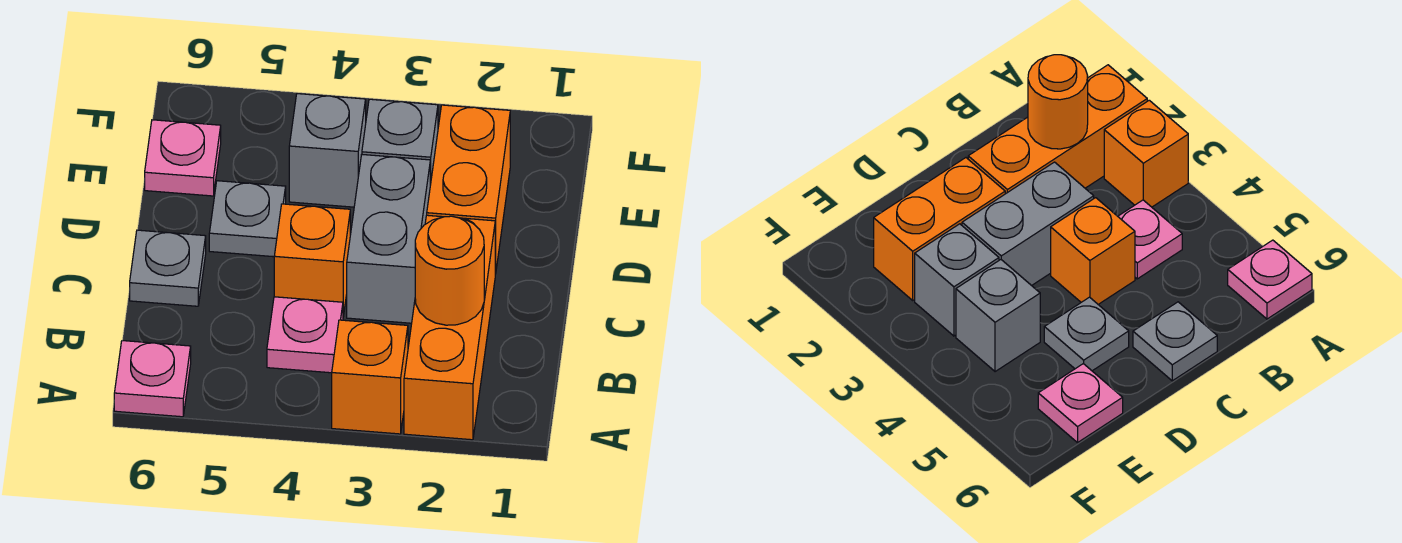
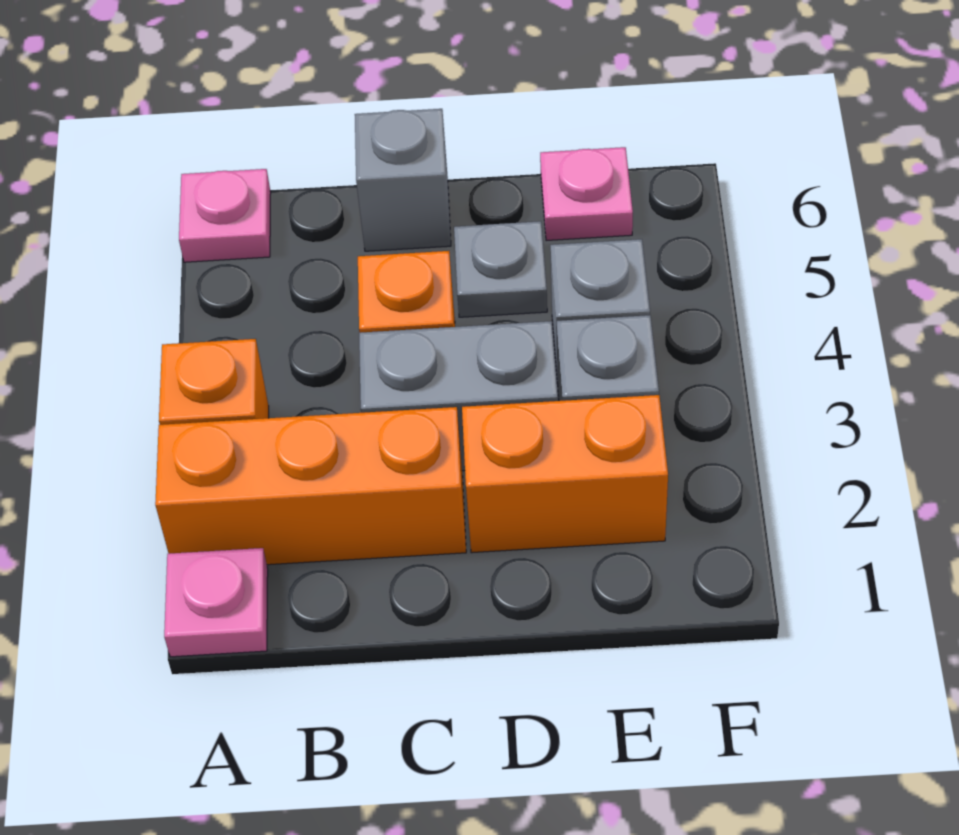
orange 1x1 round brick [415,216,484,325] -> none
pink 1x1 plate [267,297,343,373] -> pink 1x1 plate moved to [164,548,268,657]
grey 1x1 plate [130,230,206,306] -> grey 1x1 brick [355,109,451,251]

